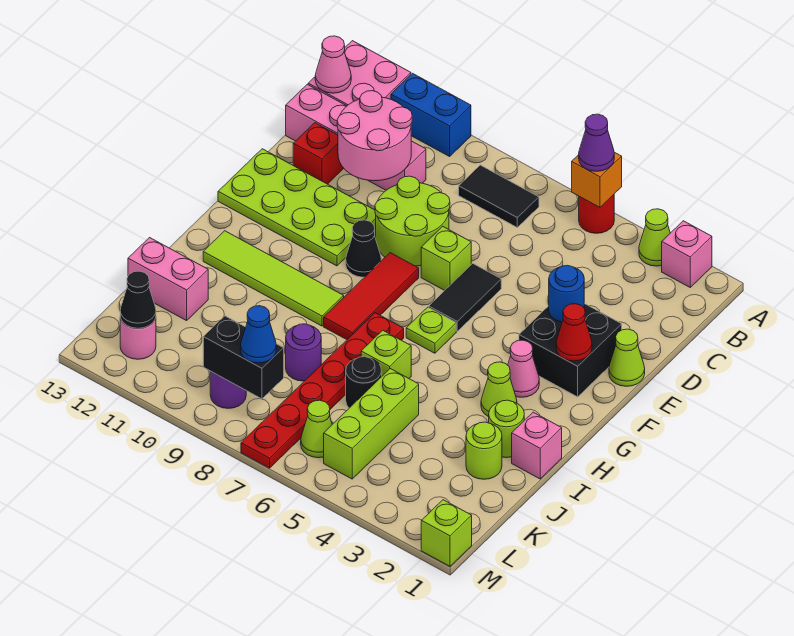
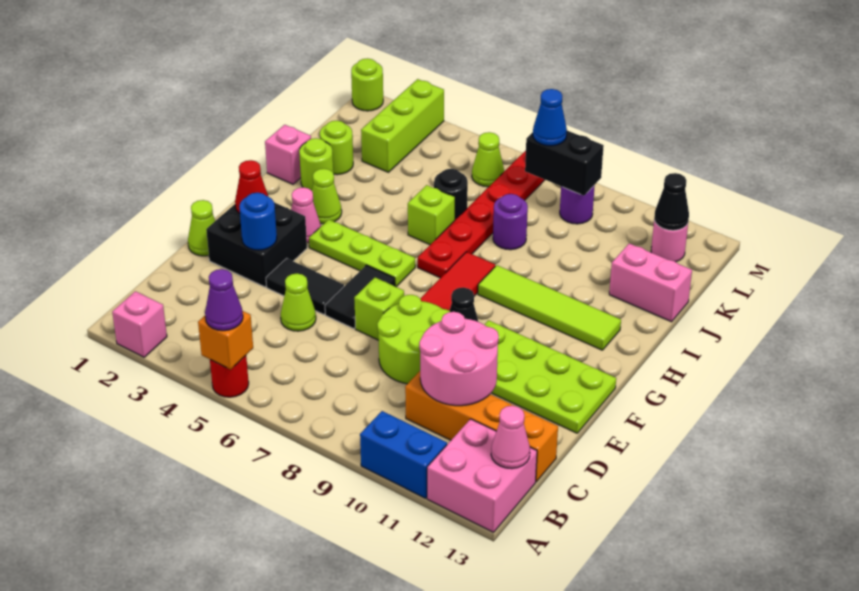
lime 1x1 cone [639,209,670,266] -> lime 1x1 cone moved to [281,273,316,331]
black 1x2 tile [459,165,539,227] -> black 1x2 tile moved to [266,258,344,315]
pink 1x4 brick [286,84,426,190] -> orange 1x4 brick [405,371,558,482]
red 1x1 brick [293,123,343,184] -> none
lime 1x1 plate [406,307,456,353] -> lime 1x3 plate [309,220,415,287]
lime 1x3 brick [324,369,419,479] -> lime 1x3 brick moved to [361,79,444,172]
lime 1x1 brick [421,500,472,566] -> lime 1x1 round brick [351,58,383,111]

